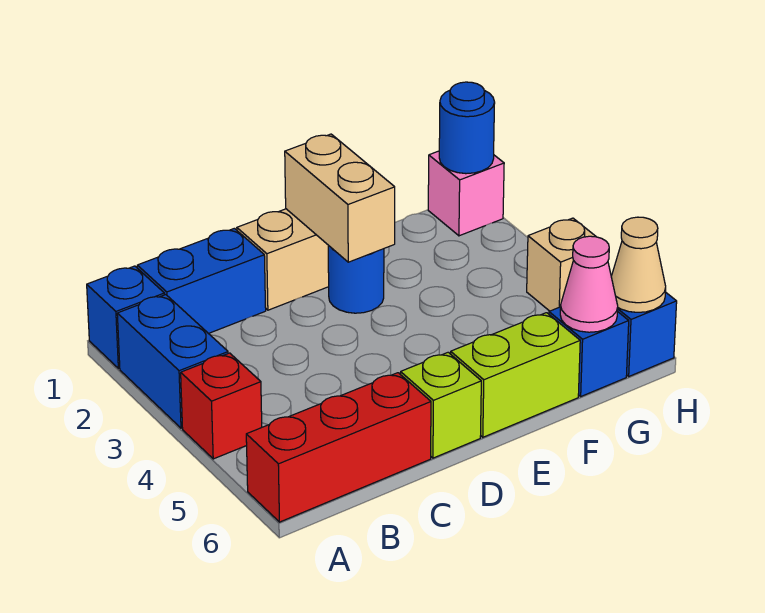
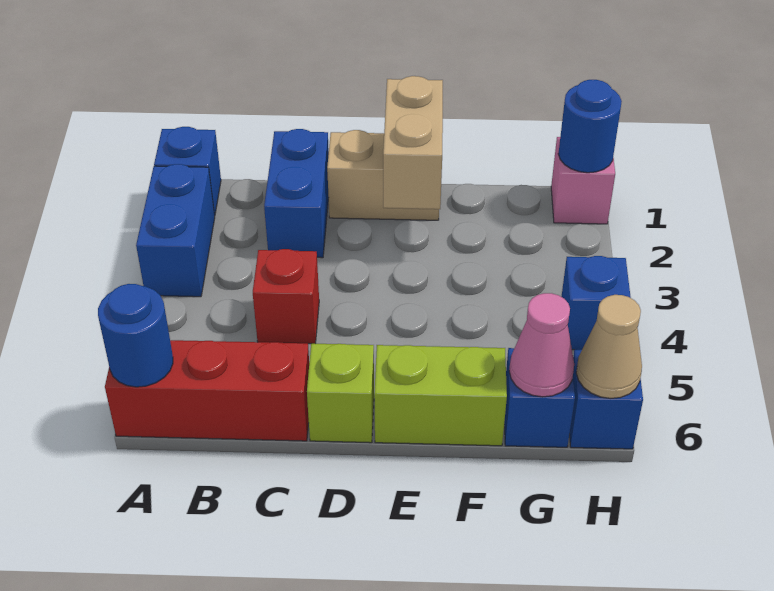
red 1x1 brick [181,353,262,459] -> red 1x1 brick moved to [253,249,319,344]
blue 1x2 brick [137,228,266,334] -> blue 1x2 brick turned to [264,129,329,258]
blue 1x1 round brick [328,245,384,313] -> blue 1x1 round brick moved to [98,284,173,387]
tan 1x1 brick [527,218,596,311] -> blue 1x1 brick [561,256,631,350]

